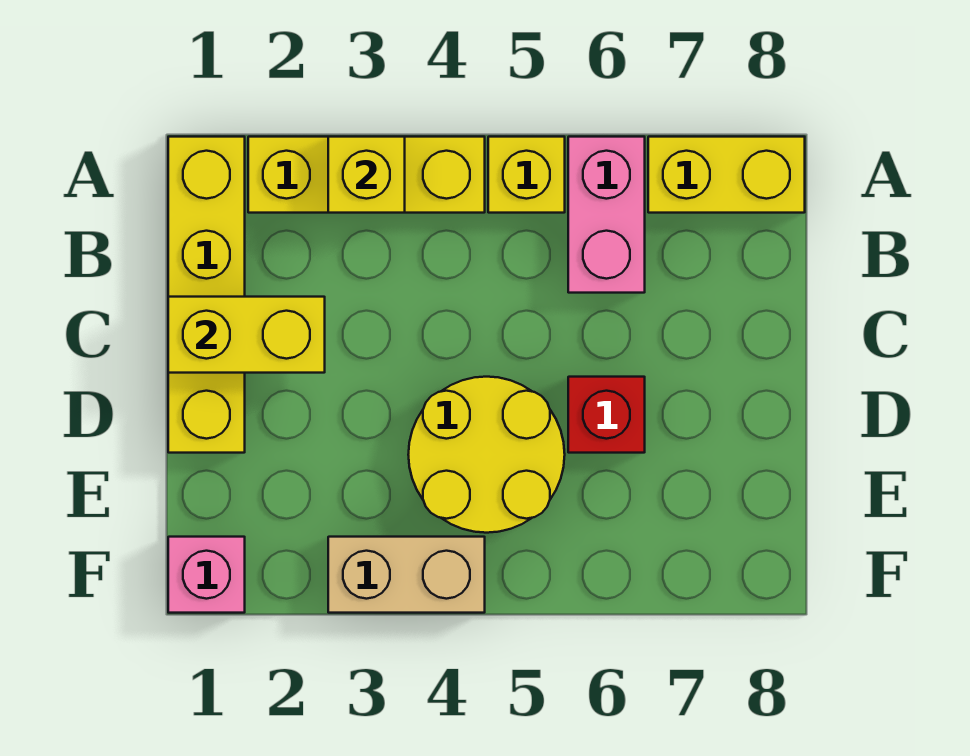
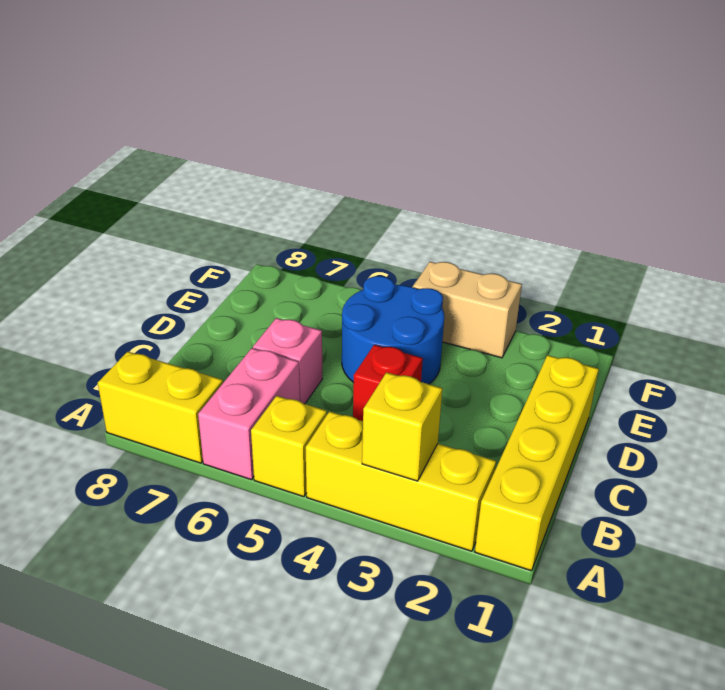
yellow 1x2 brick [168,297,325,373] -> none
yellow 2x2 round brick [408,377,565,533] -> blue 2x2 round brick [342,276,444,384]
red 1x1 brick [568,377,645,453] -> red 1x1 brick moved to [353,345,423,421]
pink 1x1 brick [168,537,245,613] -> pink 1x1 brick moved to [253,318,322,404]

